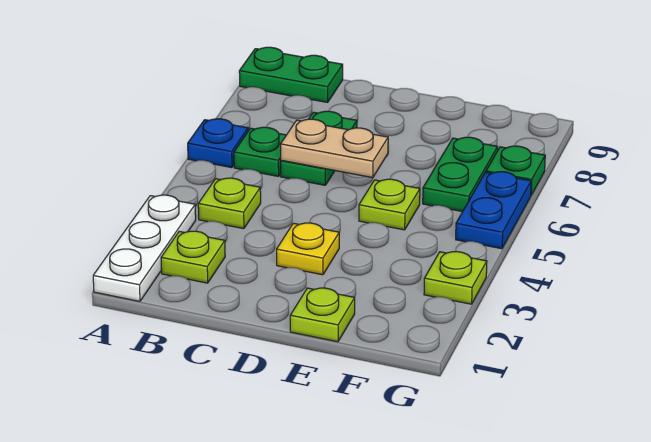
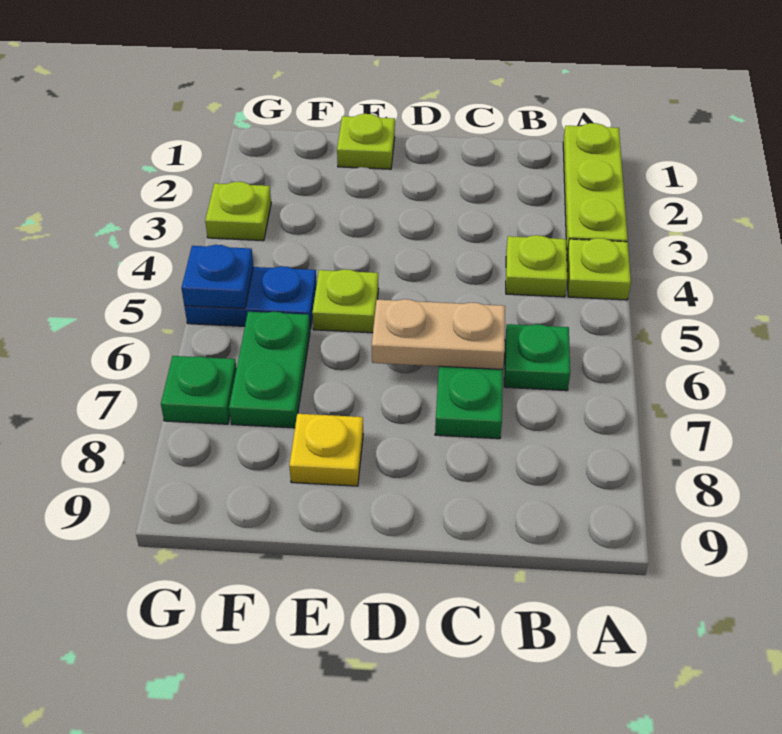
white 1x3 plate [93,195,196,301] -> lime 1x3 plate [563,123,628,251]
blue 1x1 plate [188,119,248,168] -> blue 1x1 plate moved to [181,245,254,309]
green 1x2 plate [239,47,343,102] -> none
lime 1x1 plate [161,231,225,283] -> lime 1x1 plate moved to [567,238,631,300]
yellow 1x1 plate [277,223,339,275] -> yellow 1x1 plate moved to [289,414,363,486]
blue 1x2 plate [456,172,531,249] -> blue 1x2 plate turned to [184,266,317,329]

